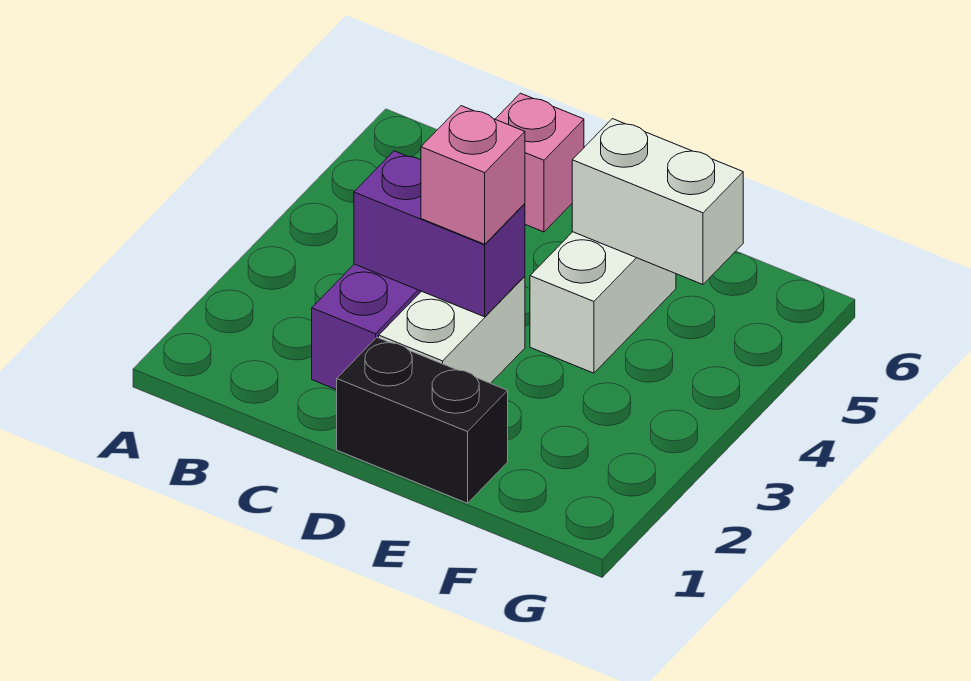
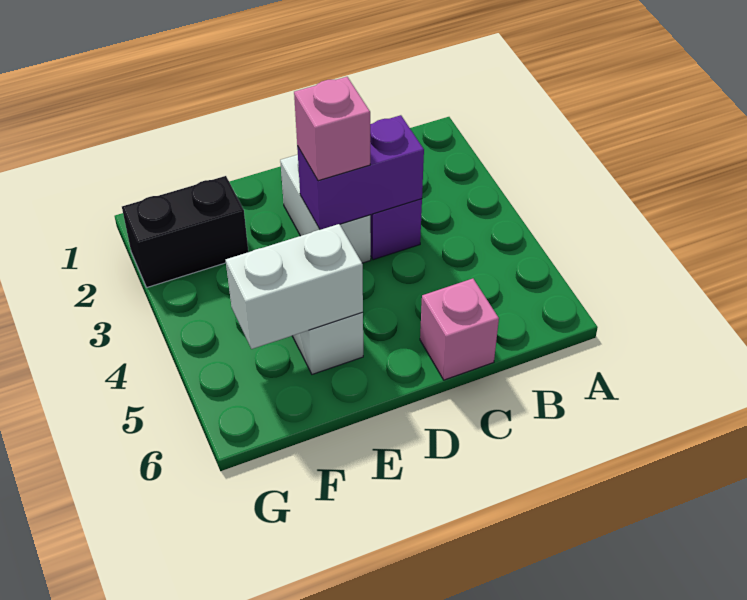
black 1x2 brick [337,338,508,503] -> black 1x2 brick moved to [122,176,248,287]

